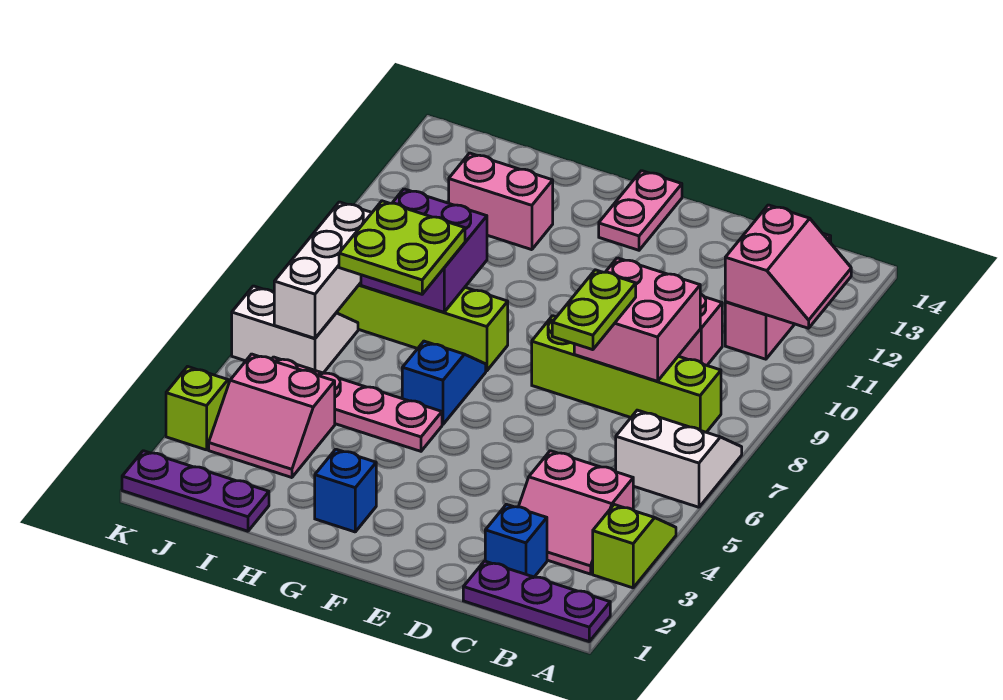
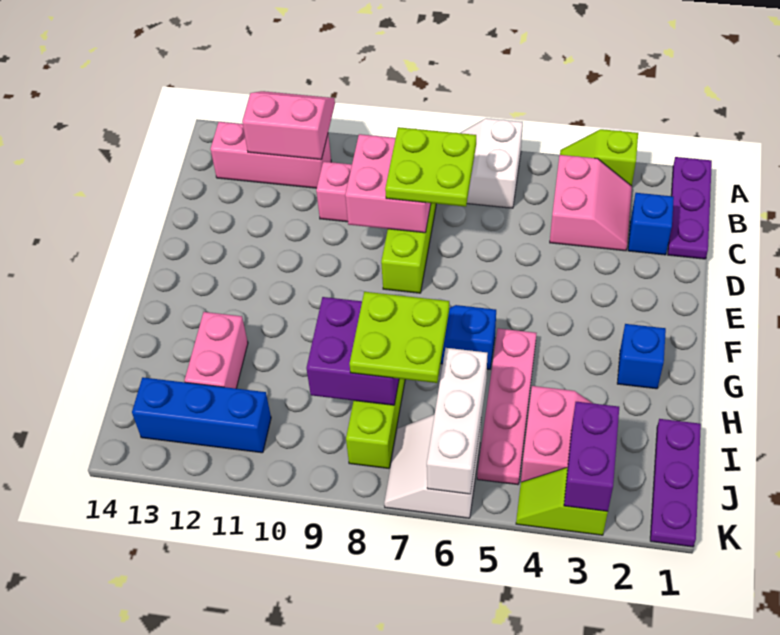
lime 1x2 plate [552,270,636,350] -> lime 2x2 plate [385,127,476,207]
pink 1x2 plate [599,171,682,250] -> none
none -> purple 1x2 brick [564,402,619,511]
white 1x3 brick [274,202,372,338] -> white 1x3 brick turned to [427,348,488,494]
none -> blue 1x3 brick [132,377,271,453]

